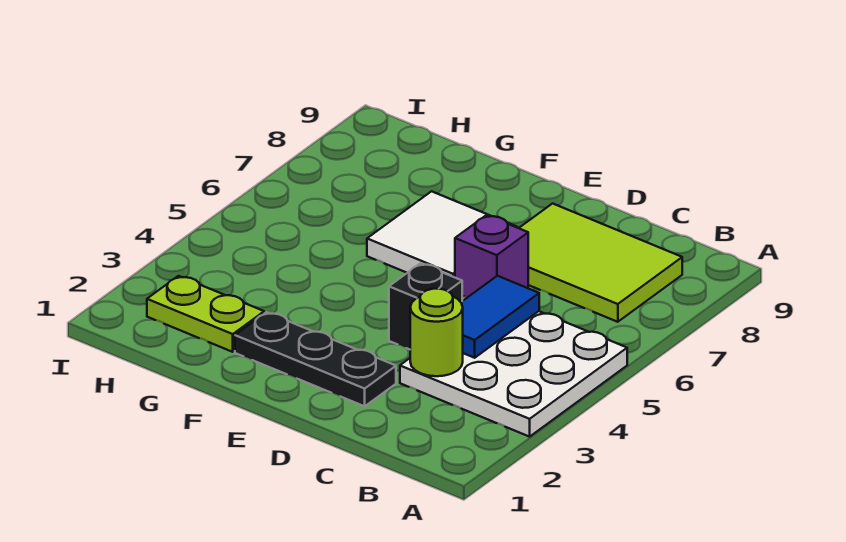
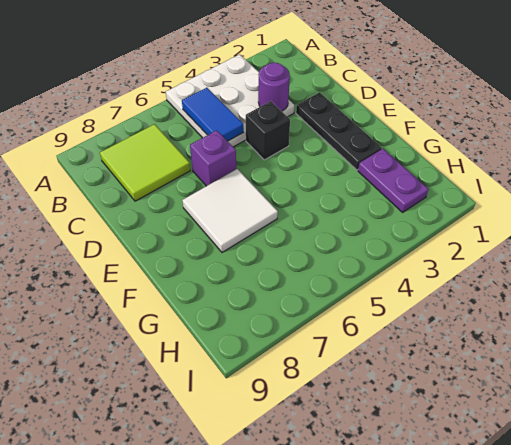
lime 2x3 tile [519,204,682,322] -> lime 2x2 tile [100,124,190,201]
lime 1x1 round brick [410,289,463,376] -> purple 1x1 round brick [258,63,290,111]
blue 1x2 tile [461,276,539,358] -> blue 1x2 tile turned to [182,88,244,141]
lime 1x2 plate [147,276,264,352] -> purple 1x2 plate [358,149,429,212]

